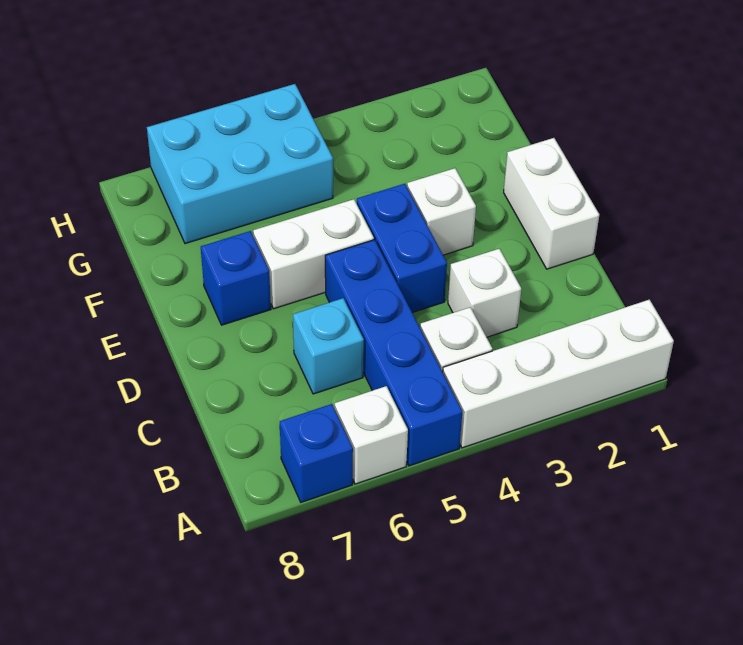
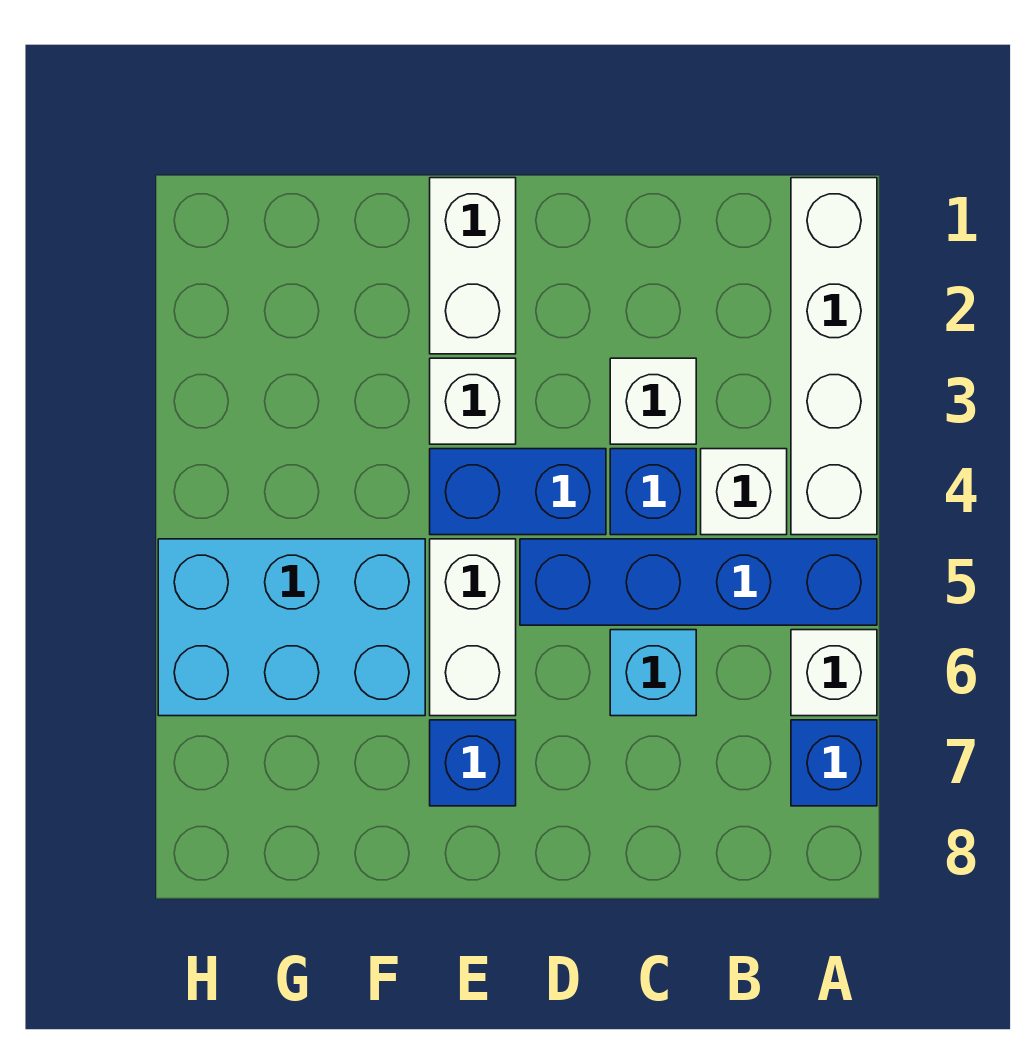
none -> blue 1x1 brick [610,449,696,535]
white 1x2 brick [504,138,599,269] -> white 1x2 brick turned to [430,178,516,354]
cyan 2x3 brick [147,84,333,244] -> cyan 2x3 brick turned to [158,539,425,716]

